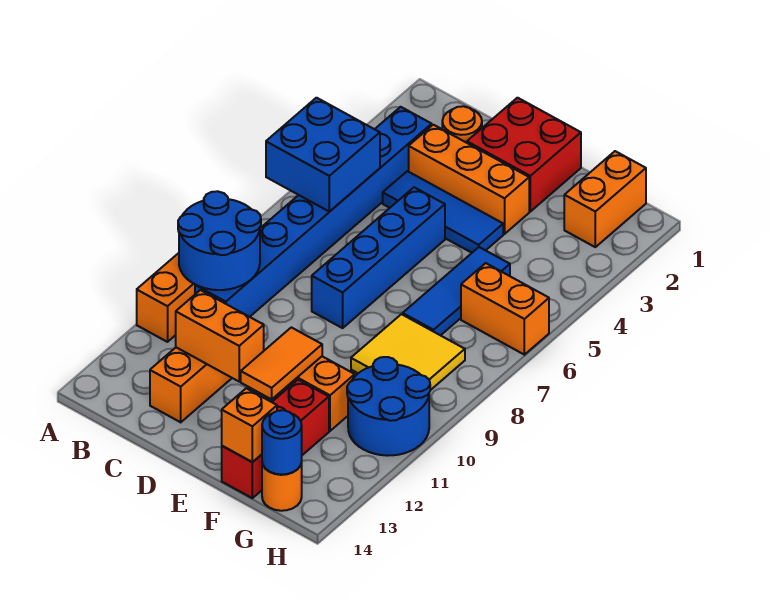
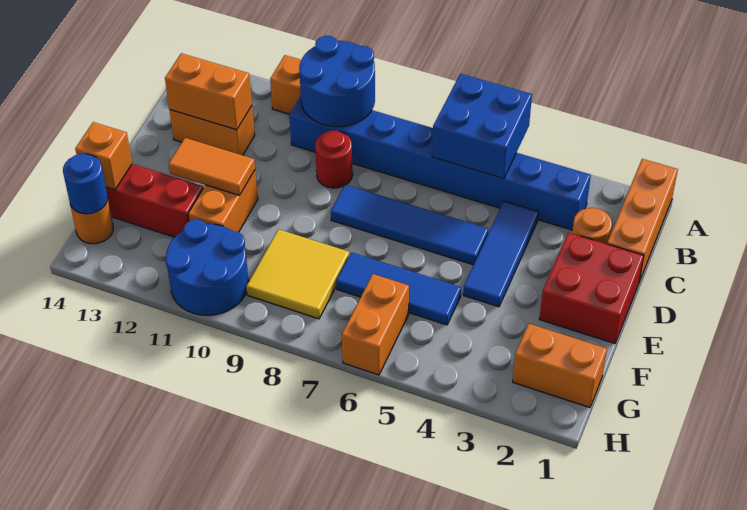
orange 1x3 brick [409,125,529,234] -> orange 1x3 brick moved to [607,159,678,282]
none -> red 1x1 round brick [315,130,353,188]
orange 1x2 brick [176,290,264,381] -> orange 1x2 brick turned to [165,53,252,130]
blue 1x4 brick [312,187,445,328] -> blue 1x4 tile [331,185,489,265]

